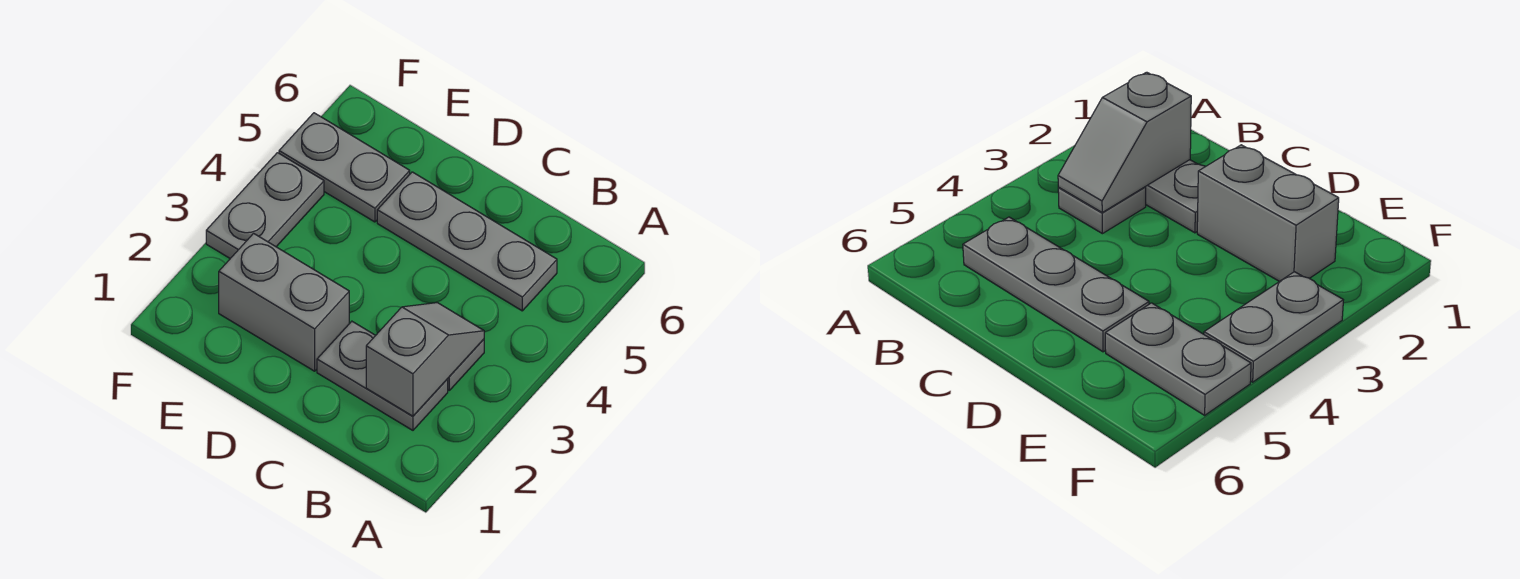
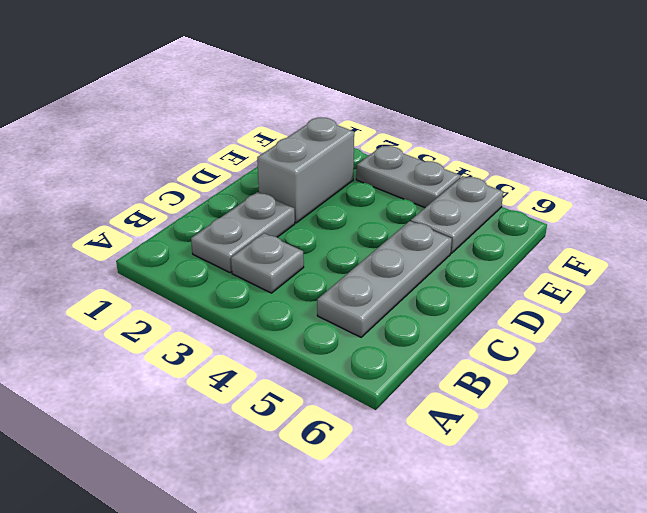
grey 1x2 slope [366,303,484,416] -> none

